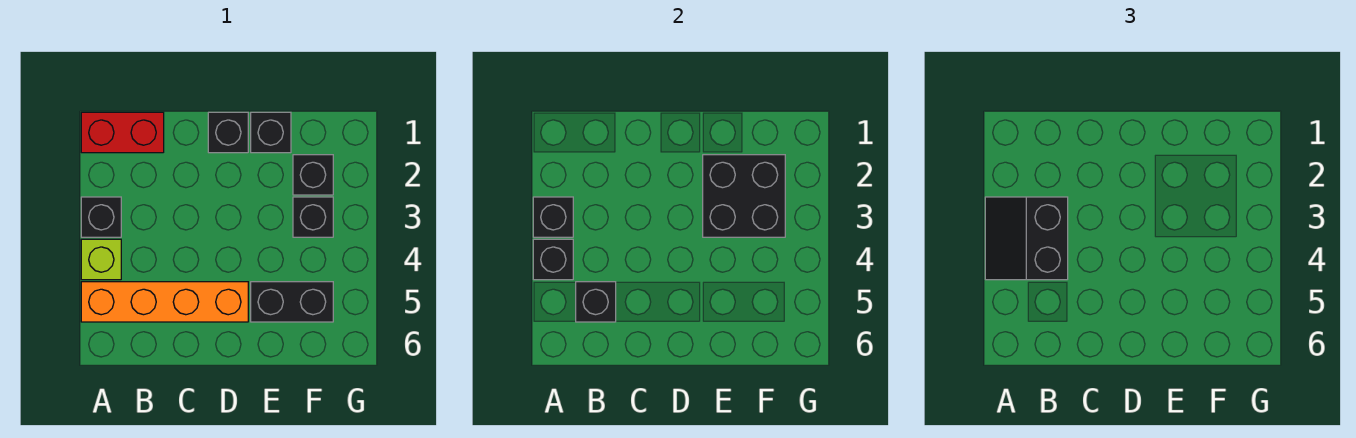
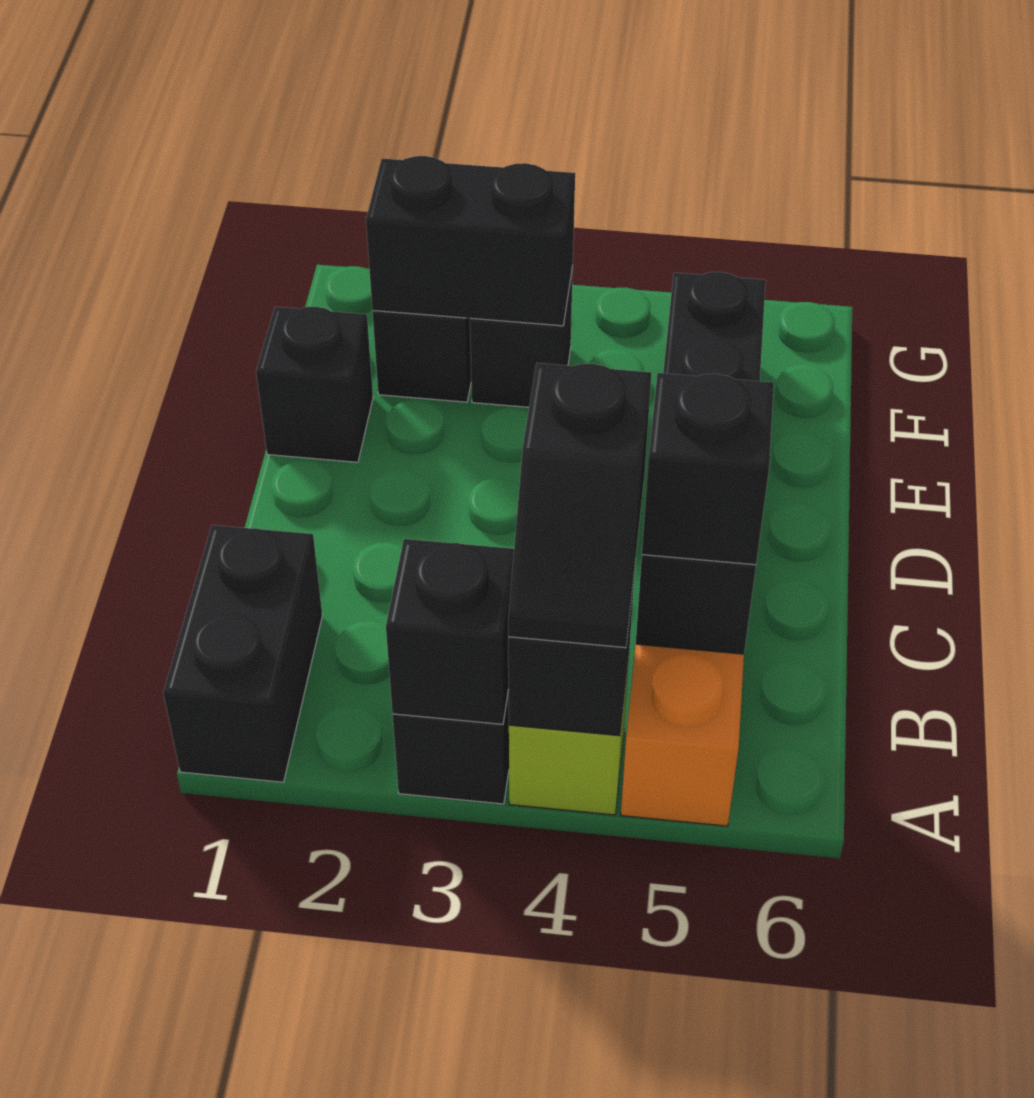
red 1x2 brick [81,112,164,153] -> black 1x2 brick [163,525,322,782]
black 2x2 slope [985,197,1068,280] -> black 1x2 slope [508,363,651,648]
black 1x1 brick [208,112,248,153] -> black 1x1 brick moved to [642,373,774,565]
black 2x2 brick [703,155,785,237] -> black 1x2 brick [366,156,575,326]

